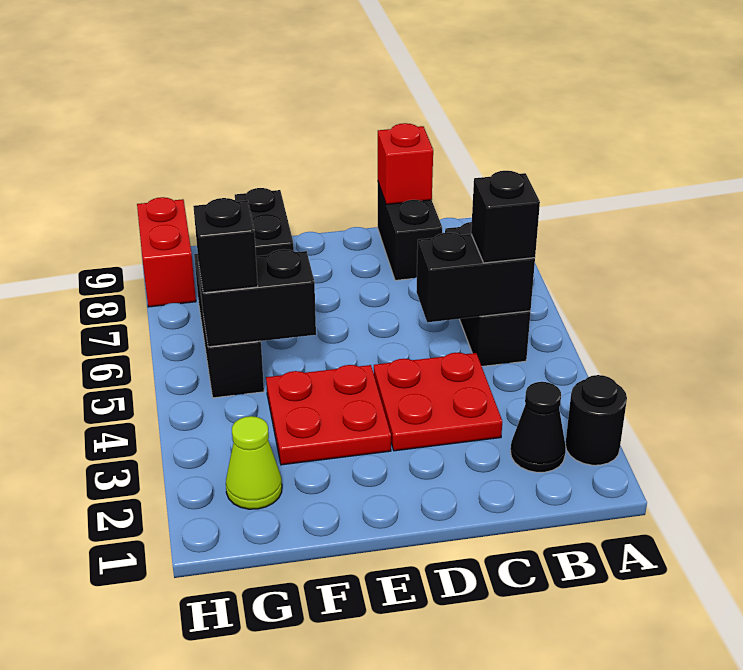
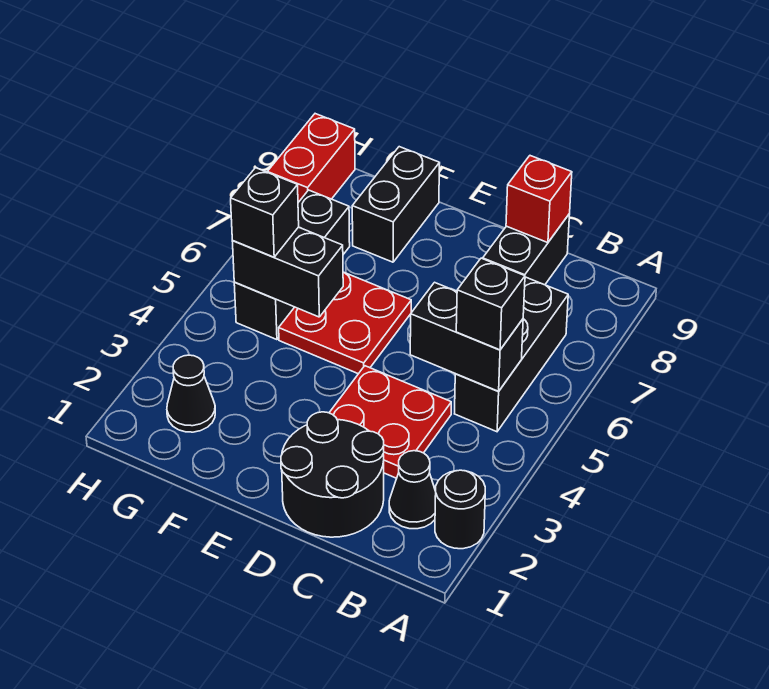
none -> black 2x2 round brick [281,412,384,537]
red 2x2 plate [266,365,391,465] -> red 2x2 plate moved to [279,272,411,374]
lime 1x1 cone [226,416,282,509] -> black 1x1 cone [167,355,215,432]

